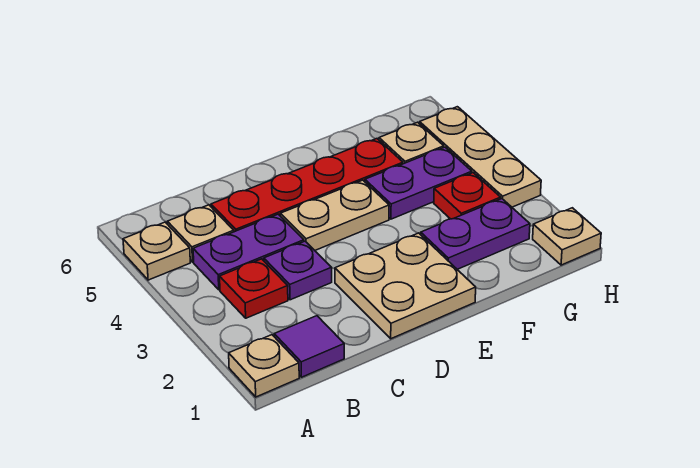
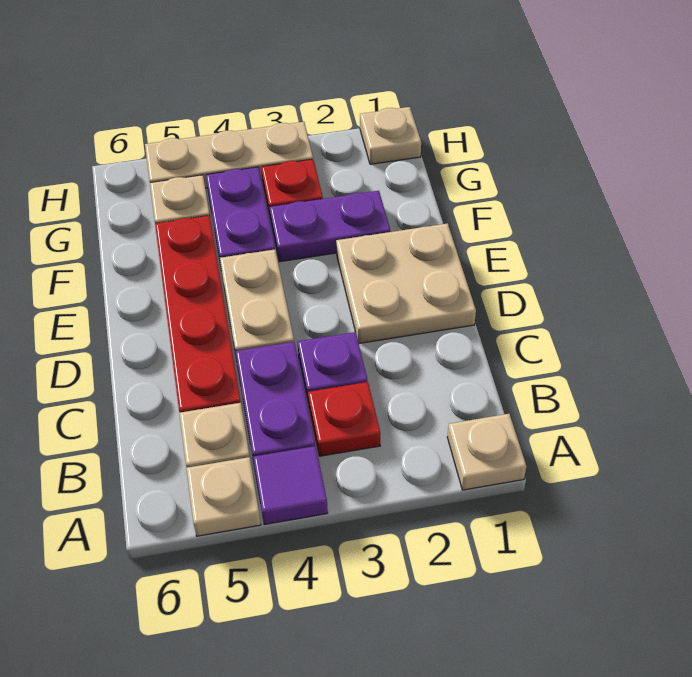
purple 1x1 tile [274,316,344,377] -> purple 1x1 tile moved to [253,446,328,525]
purple 1x2 plate [421,199,530,269] -> purple 1x2 plate turned to [270,191,390,262]

